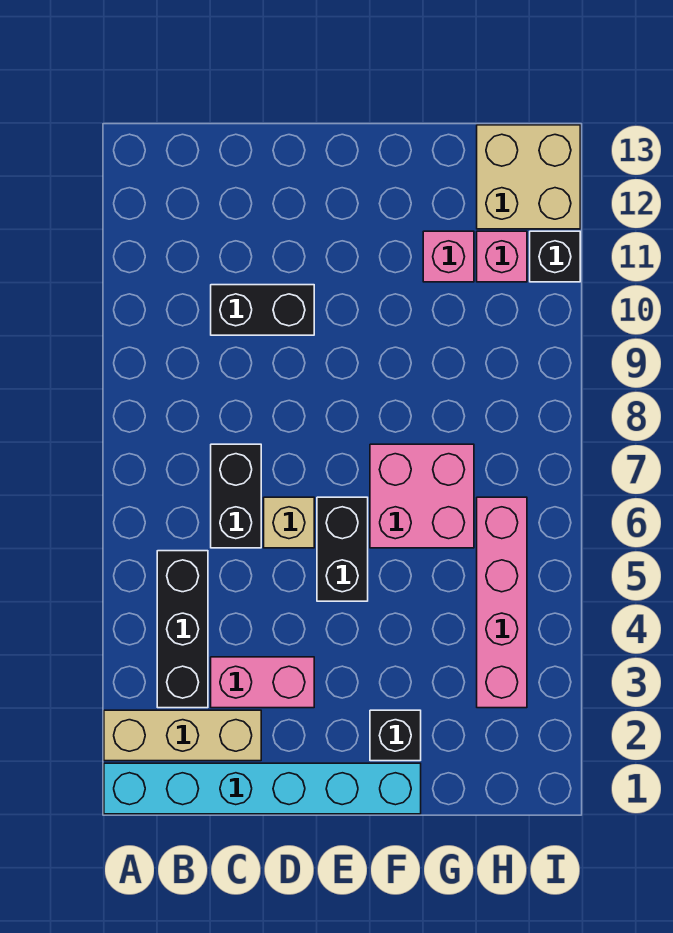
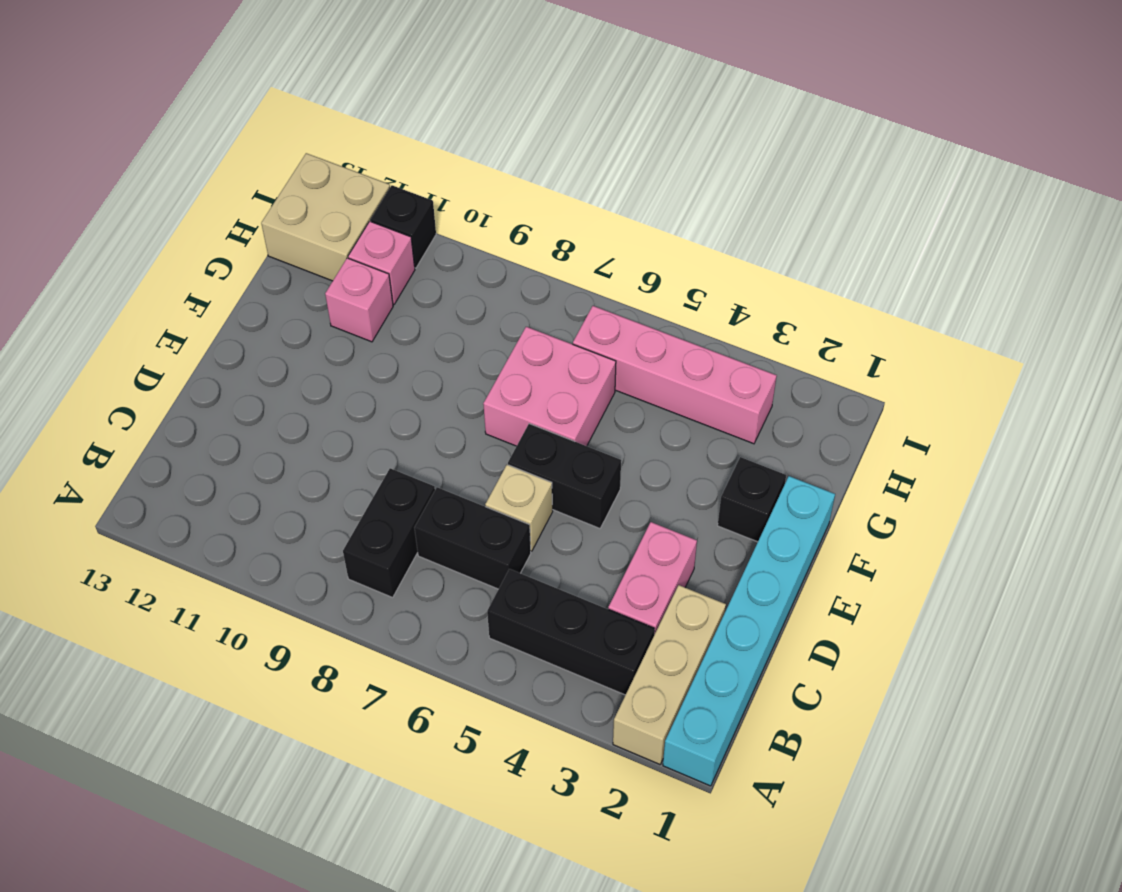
black 1x2 brick [211,285,314,335] -> black 1x2 brick moved to [343,468,435,597]

